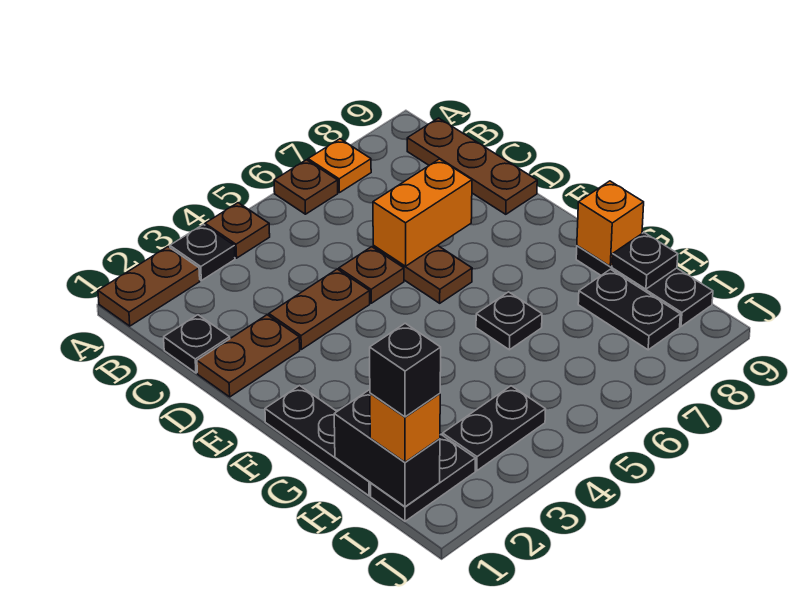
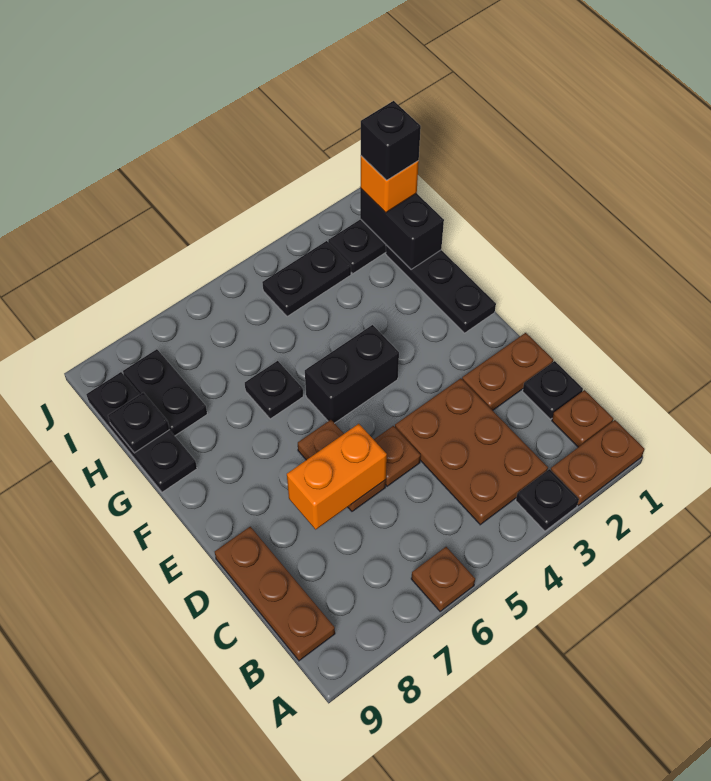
brown 1x1 plate [205,203,270,258] -> brown 1x1 plate moved to [552,390,613,447]
orange 1x1 plate [308,139,371,193] -> none
brown 1x2 plate [269,269,370,349] -> brown 2x3 plate [395,378,548,525]
none -> black 1x2 brick [305,325,399,423]
orange 1x1 brick [577,181,644,266] -> none

